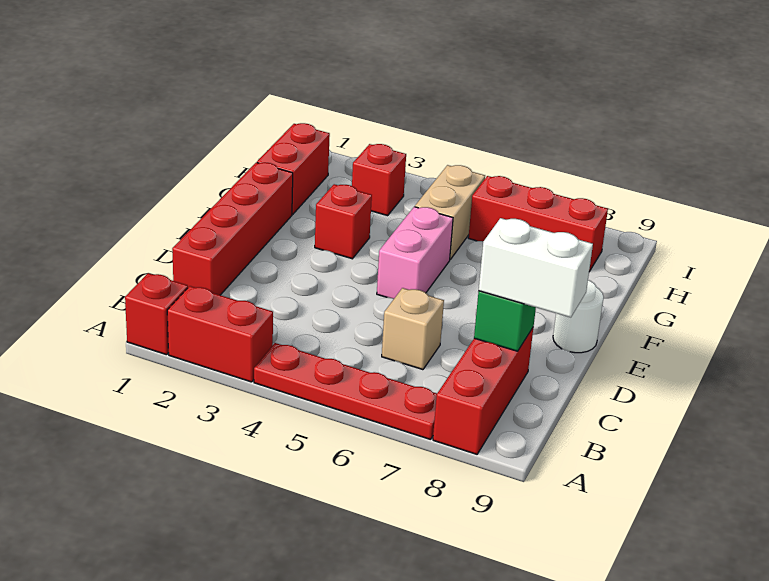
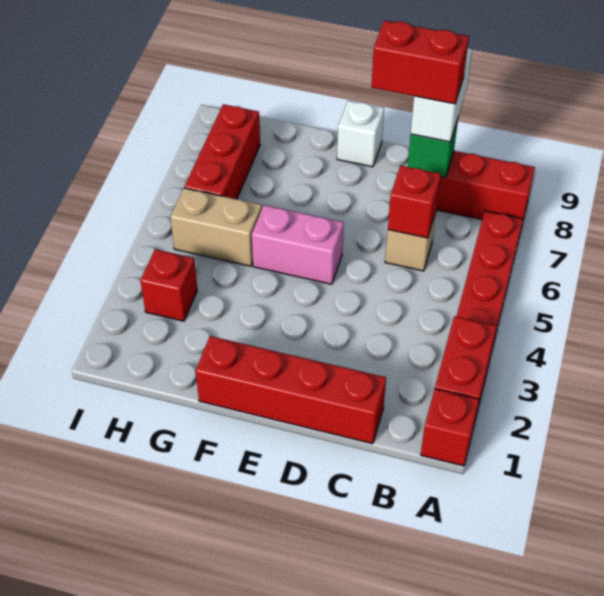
white 1x1 round brick [553,280,604,353] -> white 1x1 brick [337,101,384,167]
red 1x1 brick [315,184,372,259] -> red 1x1 brick moved to [388,166,441,238]
red 1x2 brick [257,123,330,214] -> red 1x2 brick moved to [371,21,469,104]

